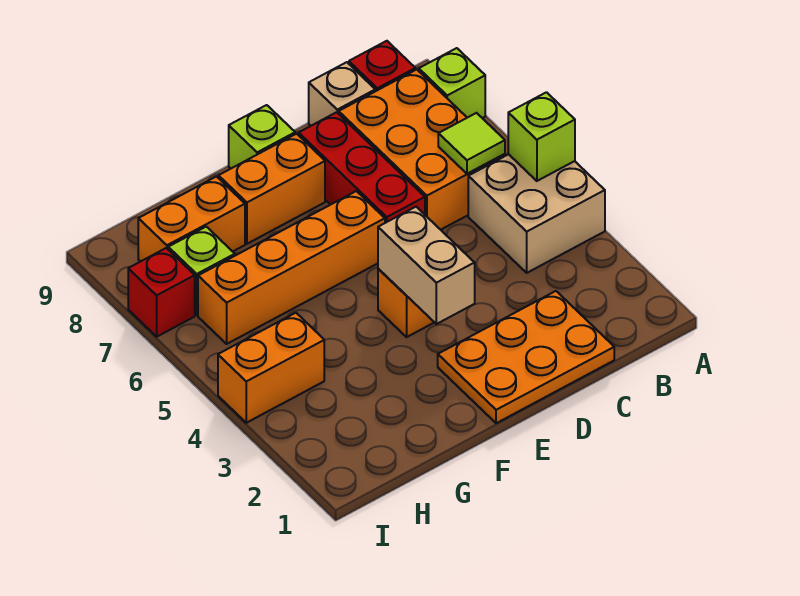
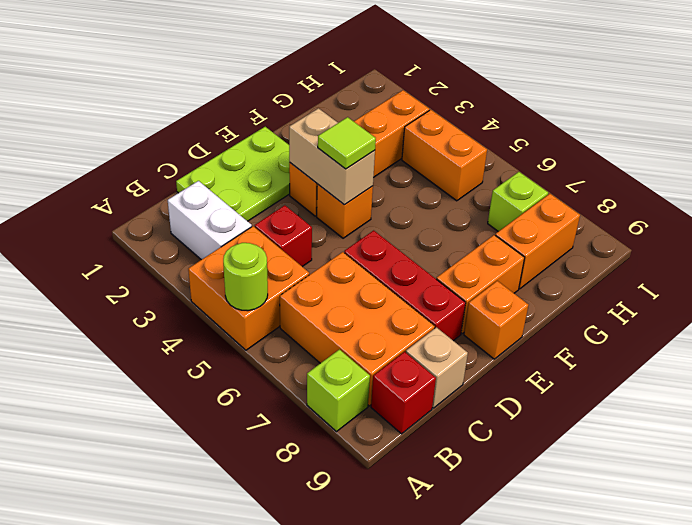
tan 2x2 brick [468,154,605,273] -> orange 2x2 brick [188,226,309,350]
lime 1x1 brick [508,92,575,181] -> lime 1x1 round brick [223,243,268,311]
none -> white 1x2 brick [168,181,252,260]
lime 1x1 tile [438,113,505,174] -> lime 1x1 tile moved to [318,117,376,169]
orange 2x3 plate [438,291,614,423] -> lime 2x3 plate [176,127,290,221]
orange 1x4 brick [198,191,385,344] -> orange 1x4 brick moved to [289,90,429,216]
lime 1x1 brick [229,105,295,168] -> orange 1x1 brick [464,281,528,359]
orange 1x2 brick [218,313,324,423] -> orange 1x2 brick turned to [402,110,487,201]
red 1x1 brick [128,248,195,337] -> red 1x1 brick moved to [255,205,312,267]

